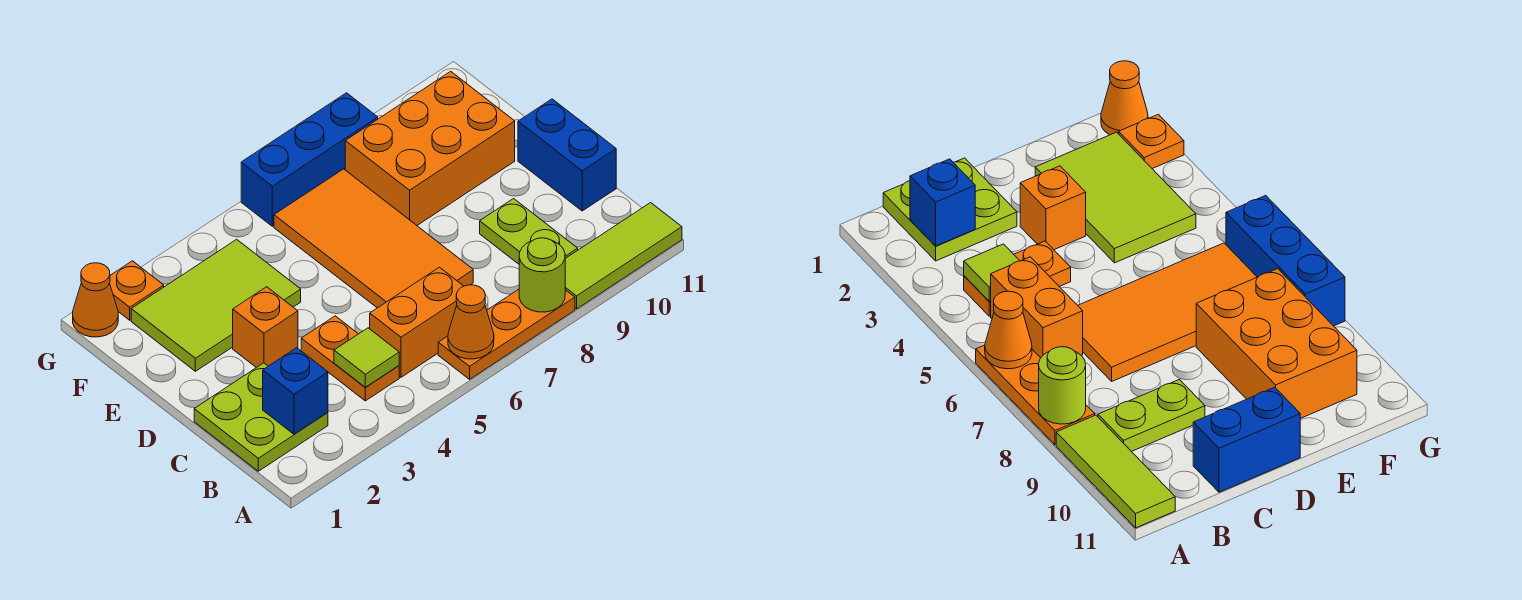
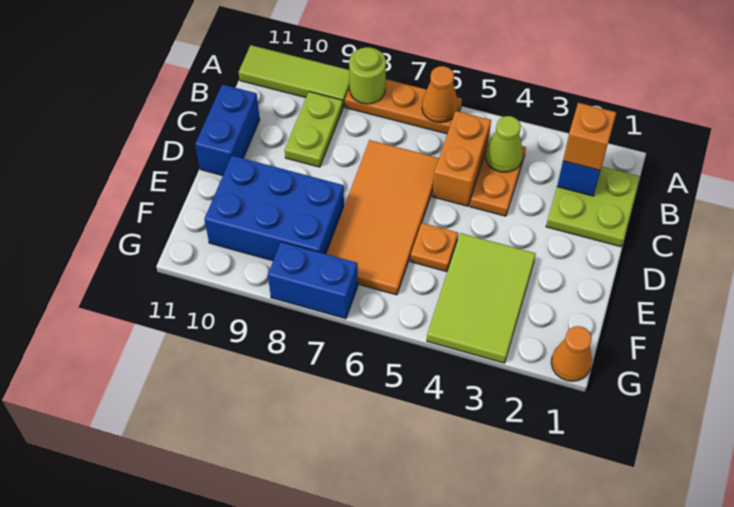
lime 1x1 tile [334,328,399,387] -> lime 1x1 cone [485,116,523,172]
orange 1x2 brick [370,267,464,377] -> orange 1x2 brick turned to [432,111,491,206]
orange 1x1 brick [233,287,298,368] -> orange 1x1 brick moved to [563,103,616,170]
lime 2x3 tile [131,239,301,371] -> lime 2x3 tile turned to [427,233,536,363]
orange 2x3 brick [345,71,515,225] -> blue 2x3 brick [204,156,344,261]
orange 1x1 plate [110,261,164,320] -> orange 1x1 plate moved to [410,223,458,272]
blue 1x3 brick [241,93,378,226] -> blue 1x2 brick [268,242,358,319]

